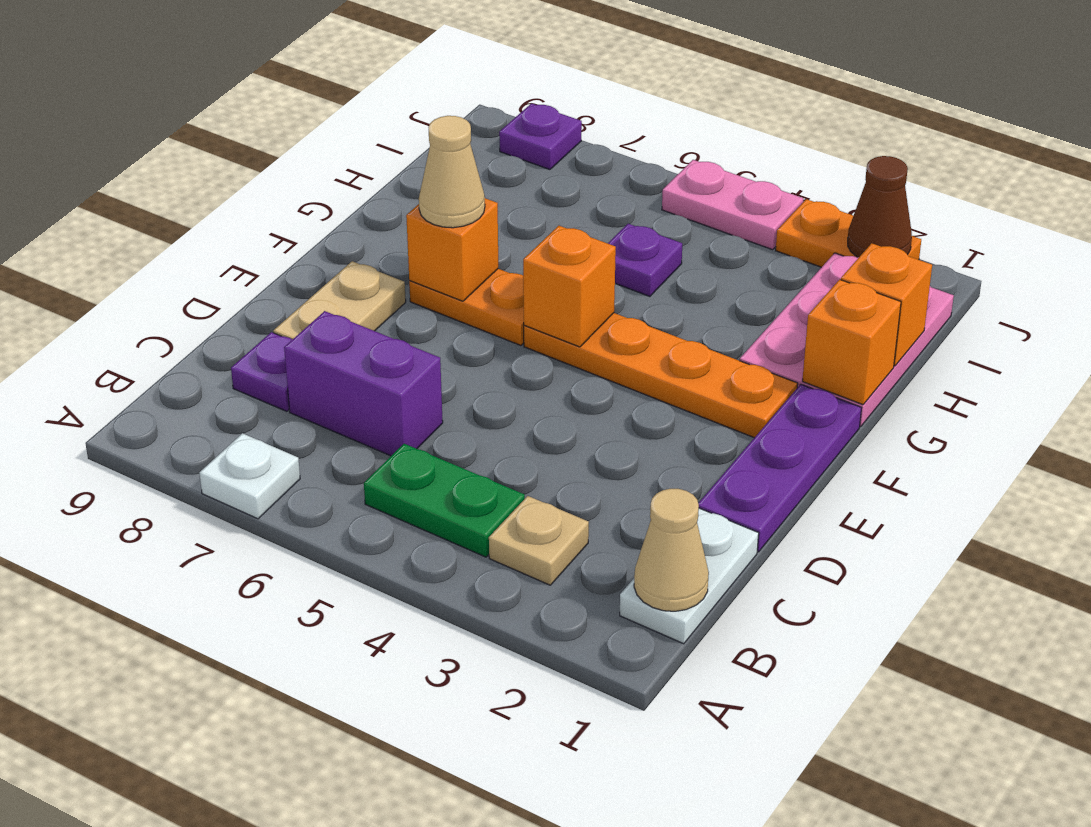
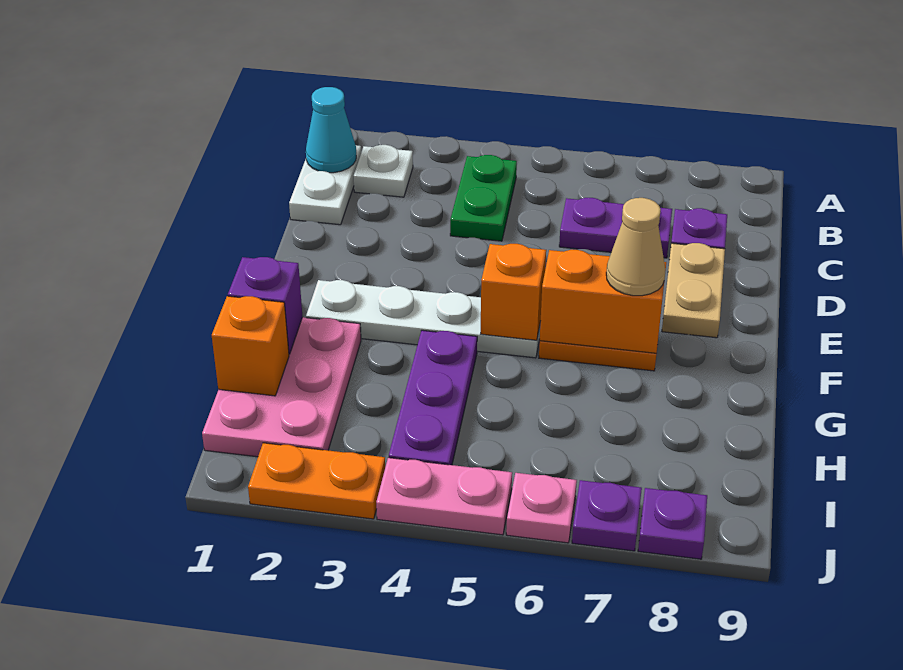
white 1x1 plate [199,433,300,519] -> white 1x1 plate moved to [354,145,413,197]
tan 1x1 cone [634,489,709,611] -> cyan 1x1 cone [306,87,356,173]
tan 1x1 plate [489,496,589,585] -> none
green 1x2 plate [364,444,525,557] -> green 1x2 plate turned to [450,155,517,241]
purple 1x2 brick [284,311,443,456] -> purple 1x2 plate [559,198,672,258]
purple 1x3 plate [698,384,861,552] -> purple 1x3 plate moved to [389,330,477,465]
orange 1x4 plate [524,313,798,438] -> white 1x4 plate [306,280,541,358]
orange 1x1 brick [406,198,498,301] -> orange 1x2 brick [540,250,666,353]
orange 1x1 brick [802,280,901,405] -> purple 1x1 brick [228,257,303,354]
purple 1x1 plate [608,224,682,296] -> purple 1x1 plate moved to [572,480,642,551]
brown 1x1 cone [848,156,912,257] -> none
none -> pink 1x1 plate [506,473,577,543]

